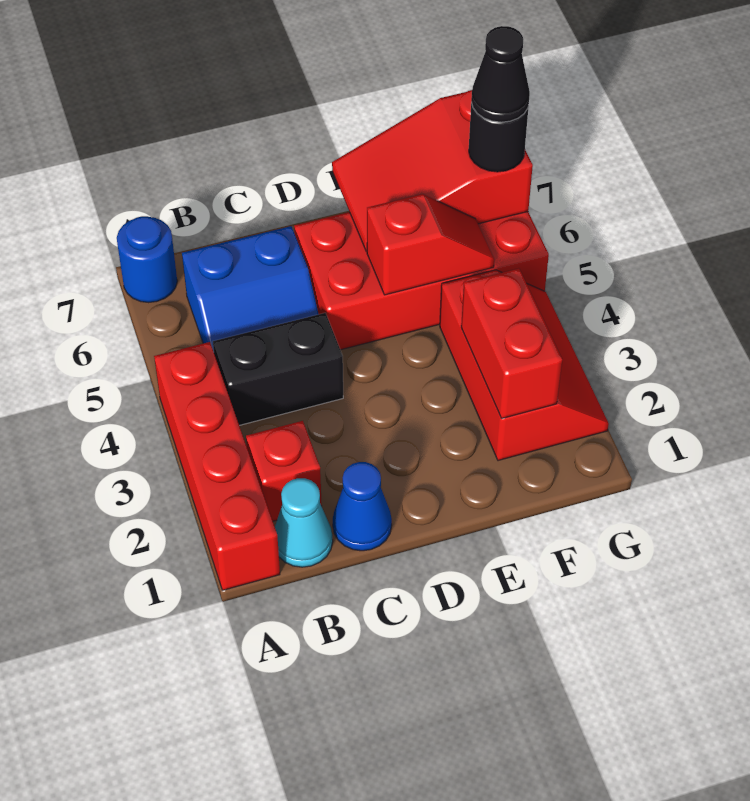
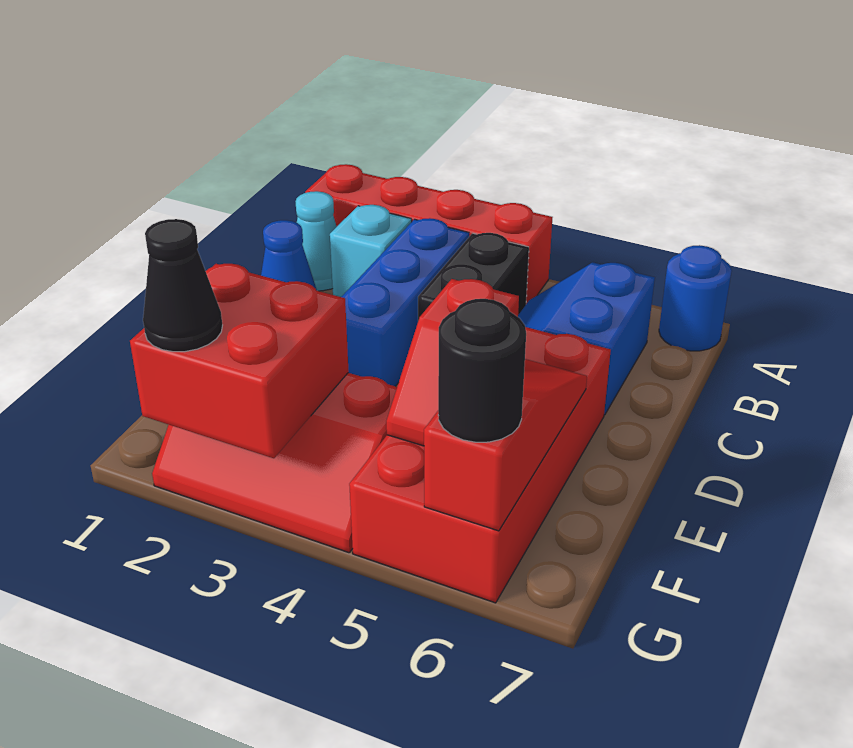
red 1x1 brick [246,421,322,521] -> cyan 1x1 brick [330,205,412,297]
none -> blue 1x3 brick [342,218,469,386]
red 2x3 slope [332,90,533,251] -> red 1x3 slope [424,359,587,531]
red 1x2 brick [461,268,562,418] -> red 2x2 brick [130,264,349,458]
black 1x1 cone [471,26,530,122] -> black 1x1 cone moved to [143,219,222,352]

